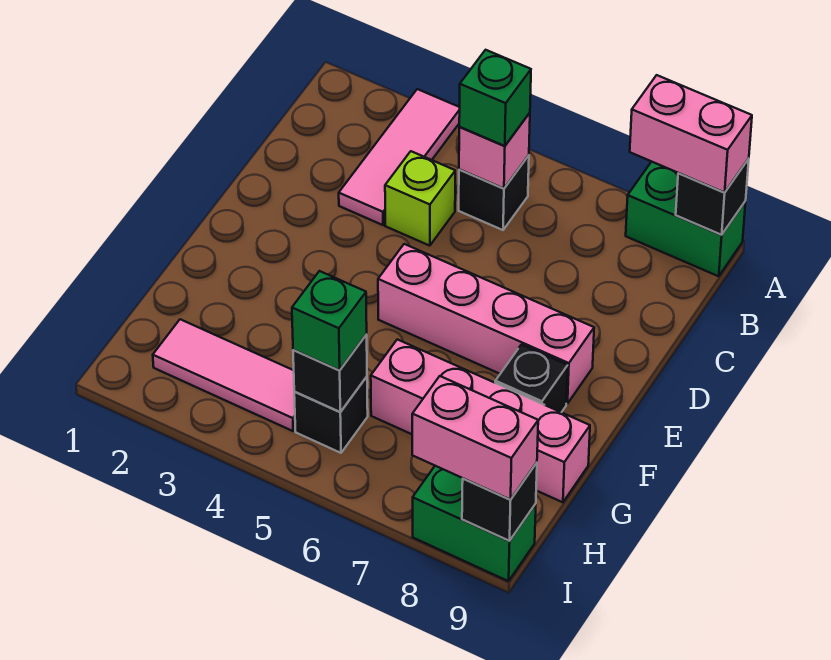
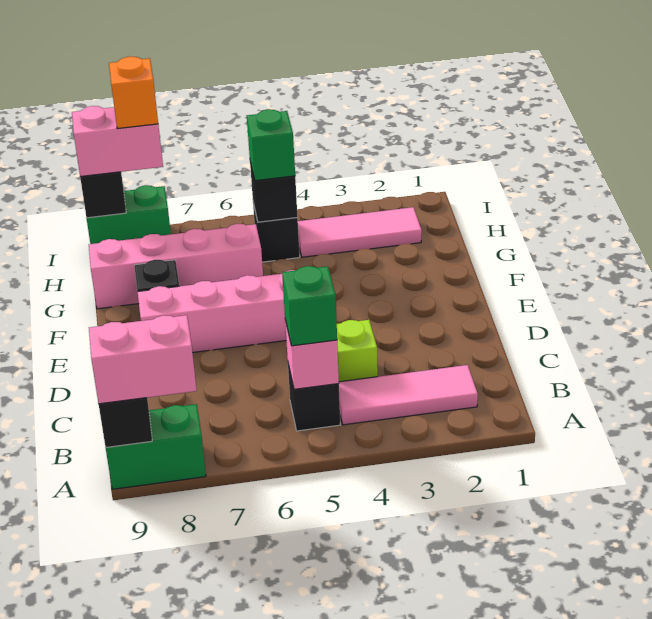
pink 1x3 tile [339,89,460,225] -> pink 1x3 tile turned to [339,365,478,425]
none -> orange 1x1 brick [109,57,158,129]

